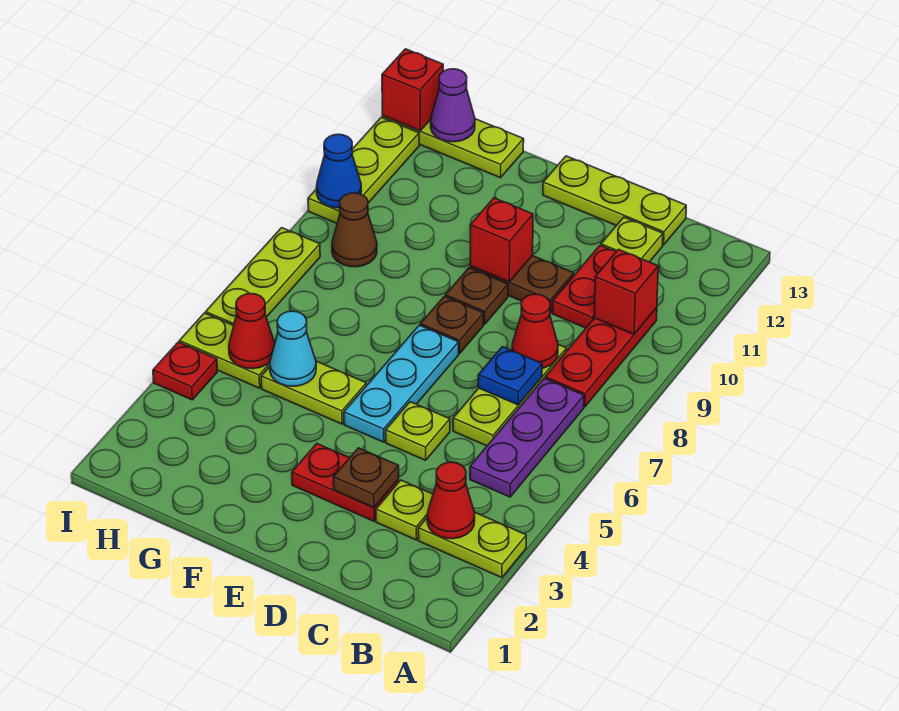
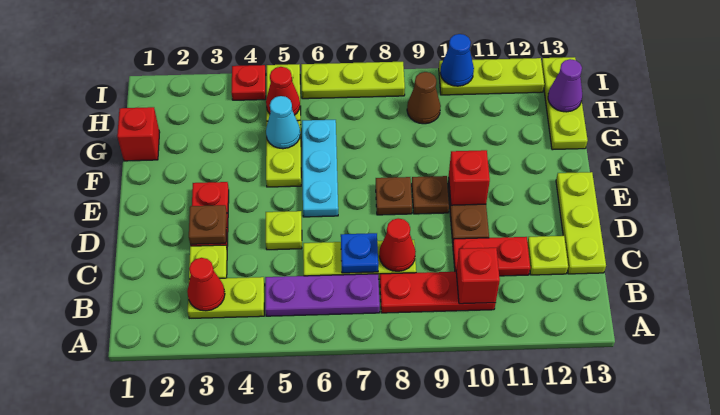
lime 1x2 plate [418,513,526,578] -> lime 1x2 plate turned to [188,277,265,318]
cyan 1x3 plate [344,325,459,442] -> cyan 1x3 plate turned to [302,120,338,217]
red 1x1 brick [382,49,443,131] -> red 1x1 brick moved to [117,107,160,161]

